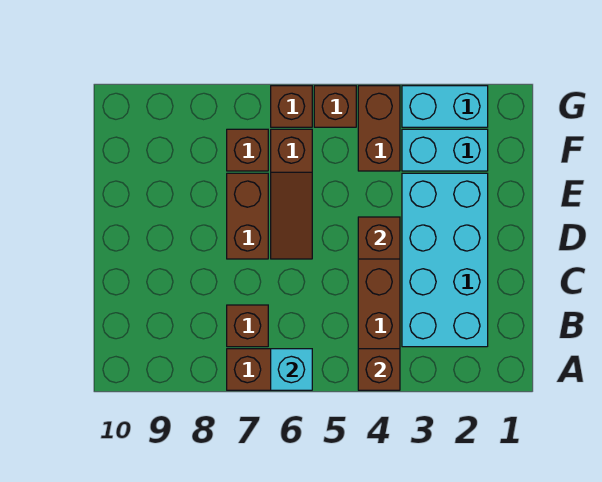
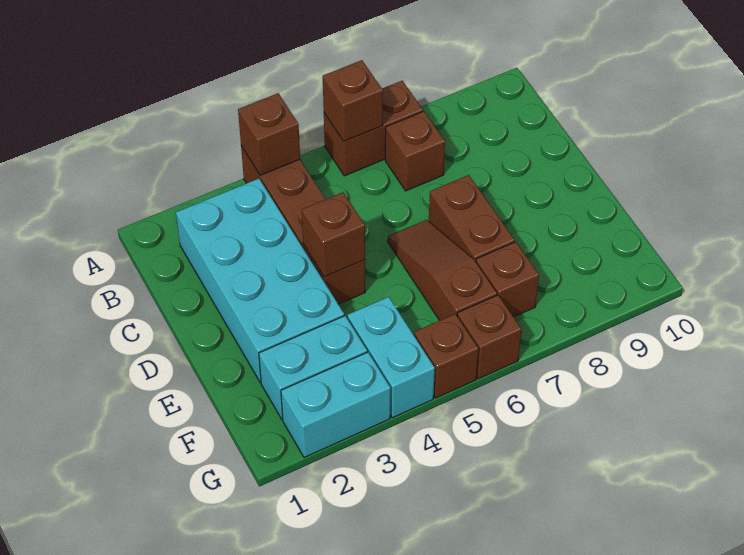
cyan 1x1 brick [271,349,312,390] -> brown 1x1 brick [323,60,383,141]
brown 1x2 brick [358,86,400,171] -> cyan 1x2 brick [347,297,435,418]

